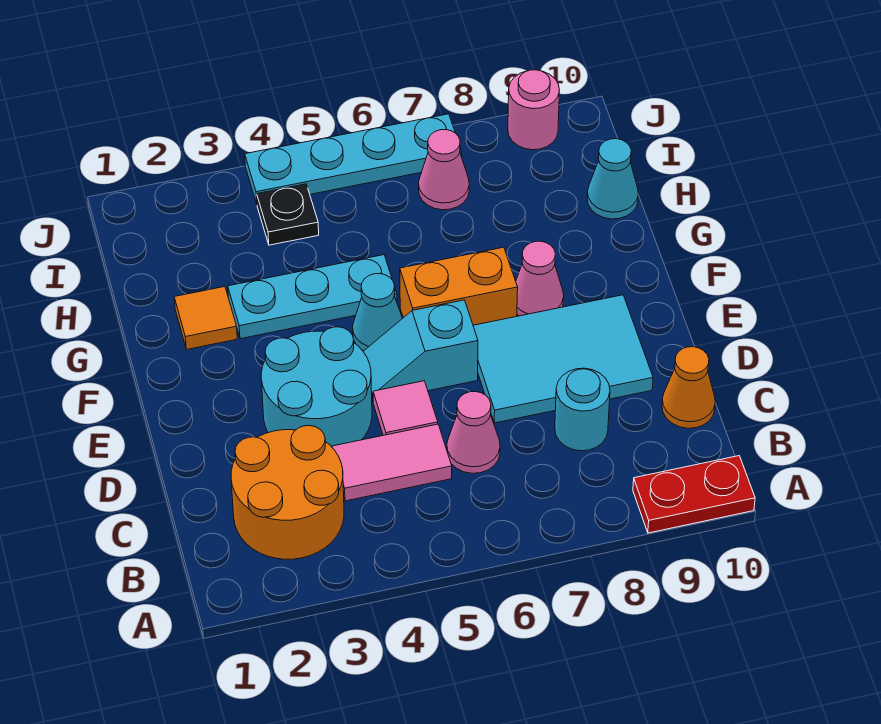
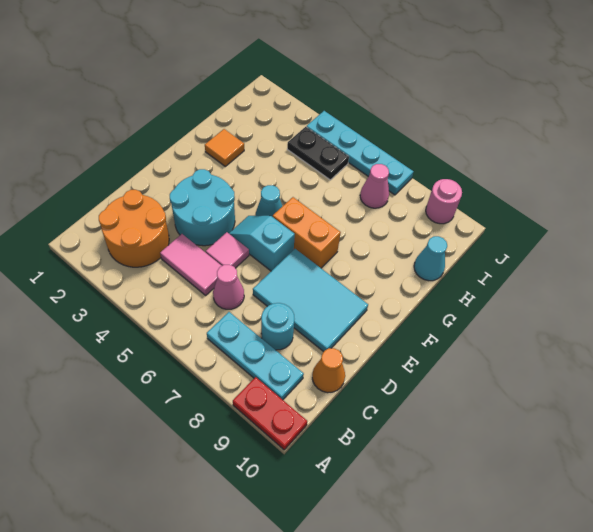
pink 1x1 cone [516,241,564,316] -> none
cyan 1x3 plate [228,255,397,339] -> cyan 1x3 plate moved to [207,312,304,400]
black 1x1 plate [257,184,319,245] -> black 1x2 plate [287,127,349,180]

